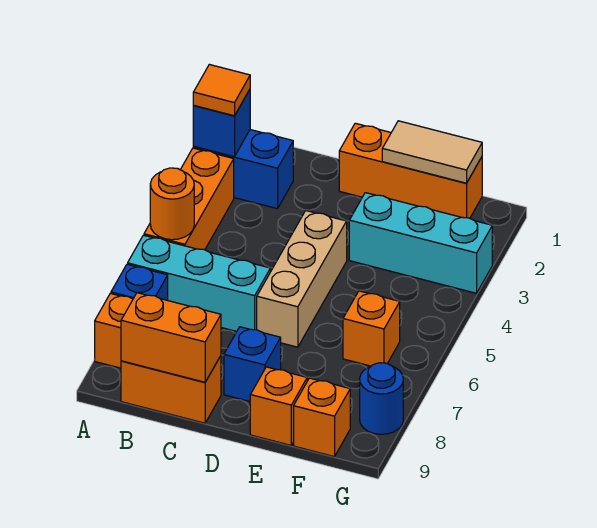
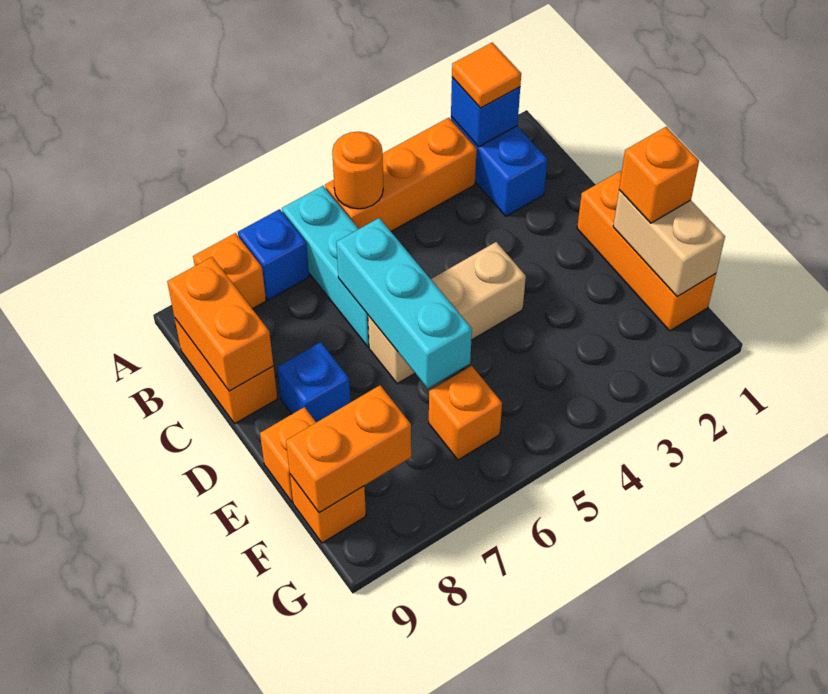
tan 1x2 tile [382,121,482,183] -> tan 1x2 brick [613,190,725,296]
none -> orange 1x1 brick [619,127,699,223]
cyan 1x3 brick [349,193,492,293] -> cyan 1x3 brick moved to [336,218,472,388]
none -> orange 1x2 brick [286,385,411,513]
blue 1x1 round brick [360,363,403,434] -> none

